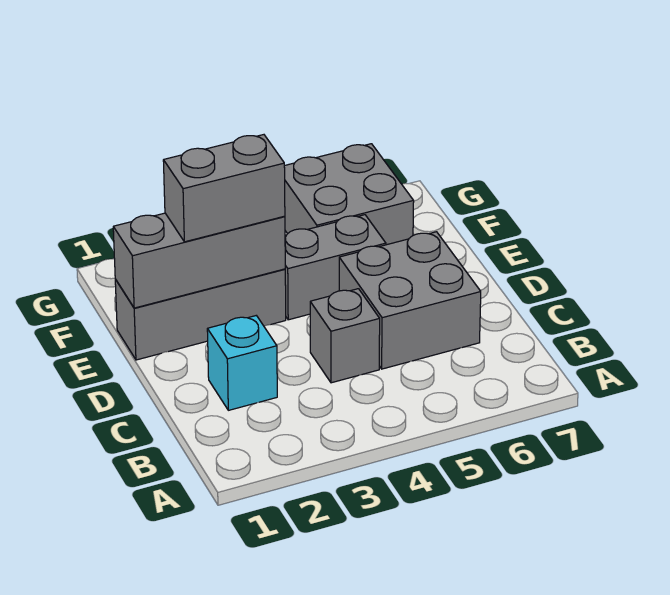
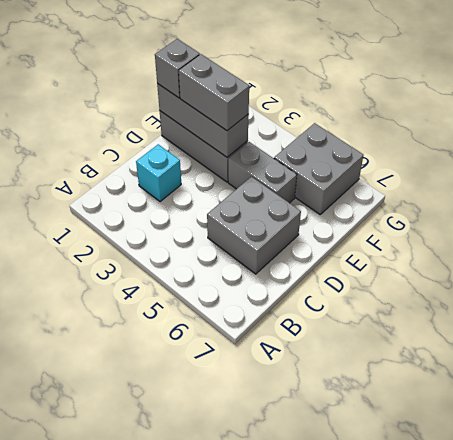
grey 1x1 brick [310,289,380,383] -> grey 1x1 brick moved to [155,39,200,98]

